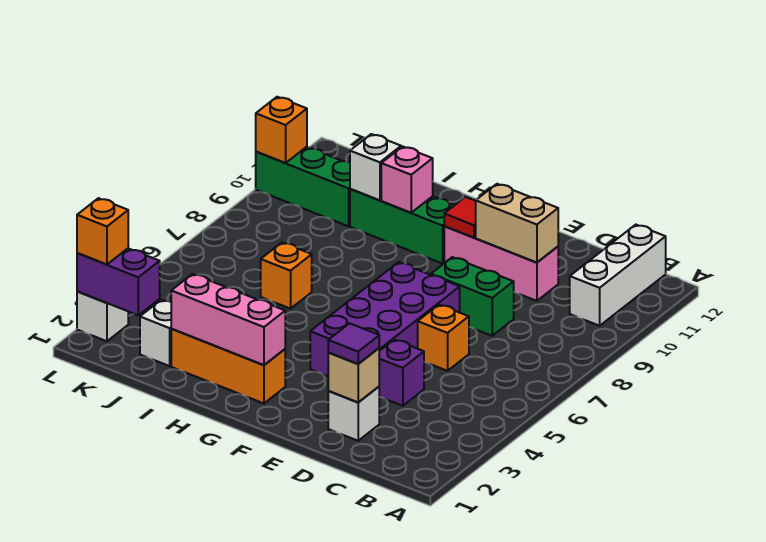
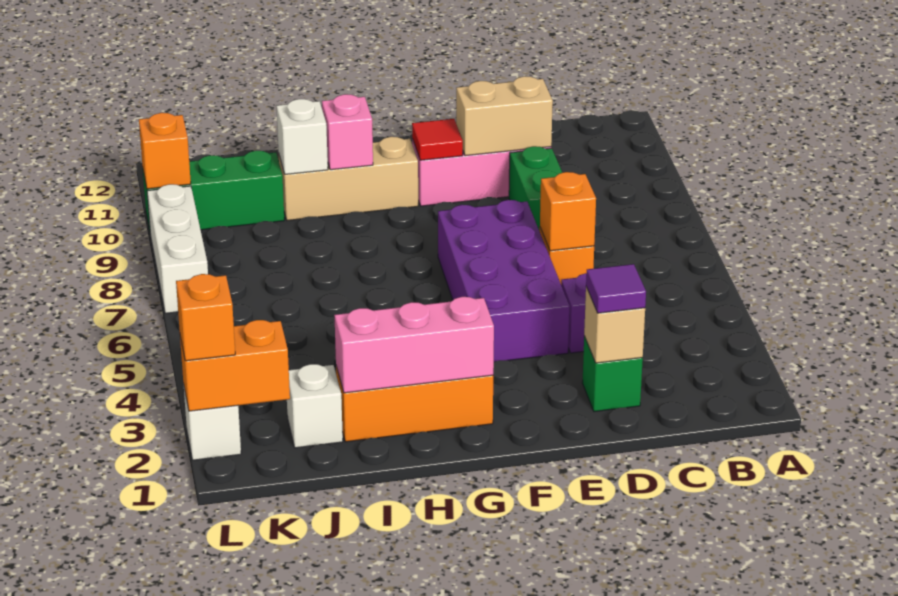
white 1x3 brick [570,225,666,326] -> white 1x3 brick moved to [147,184,208,313]
white 1x1 brick [328,387,379,441] -> green 1x1 brick [582,337,643,412]
green 1x2 brick [431,257,514,336] -> green 1x2 brick turned to [509,146,562,231]
green 1x3 brick [350,189,454,264] -> tan 1x3 brick [279,137,418,220]
orange 1x1 brick [261,243,312,309] -> orange 1x1 brick moved to [540,172,596,251]
purple 1x2 brick [77,248,160,315] -> orange 1x2 brick [180,320,290,411]

